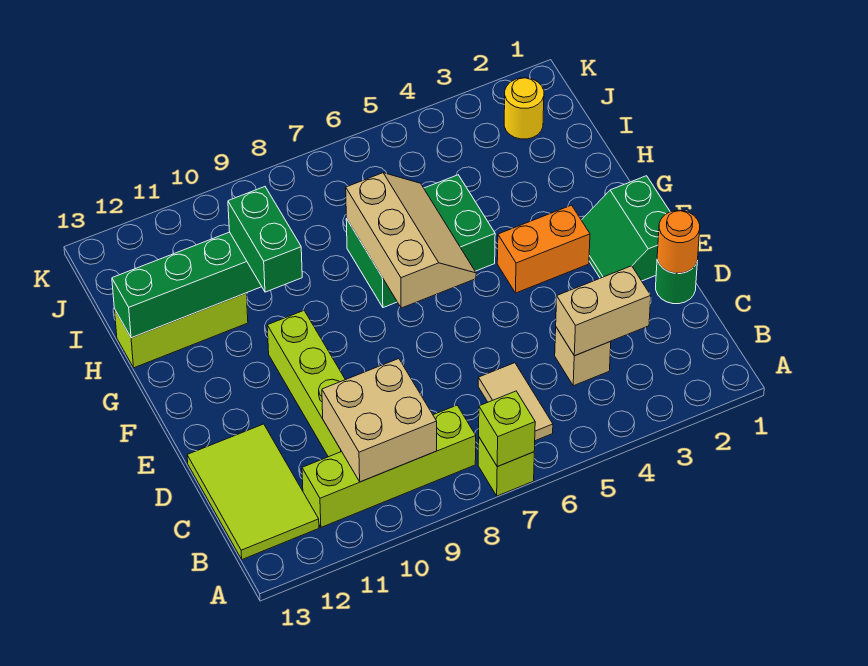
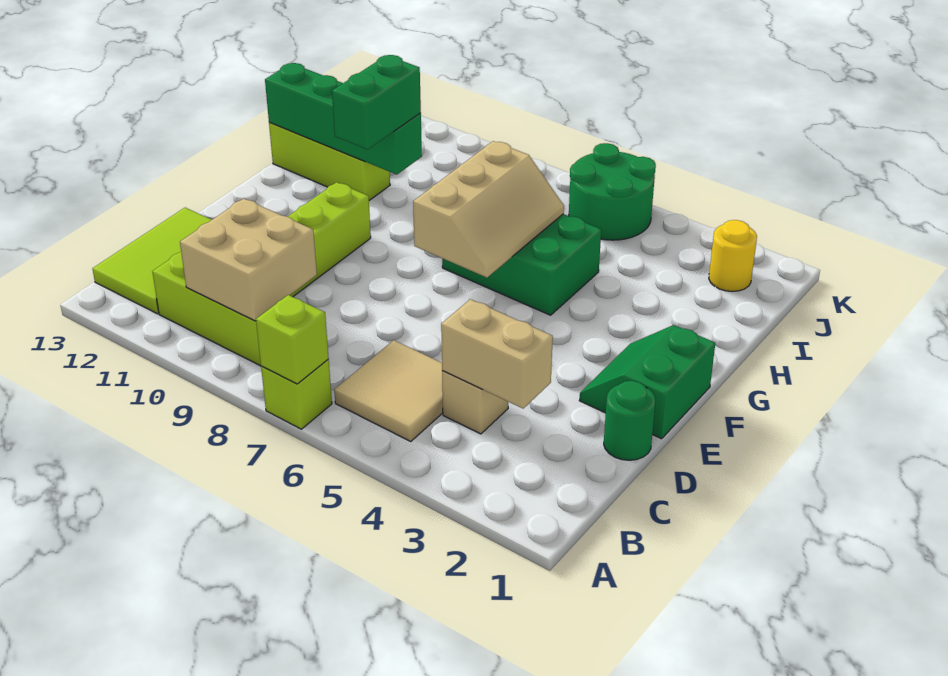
tan 1x2 tile [478,363,553,441] -> tan 2x2 tile [334,340,443,442]
orange 1x1 round brick [657,210,700,273] -> none
orange 1x2 brick [497,205,590,293] -> none
none -> green 2x2 round brick [569,143,656,240]

